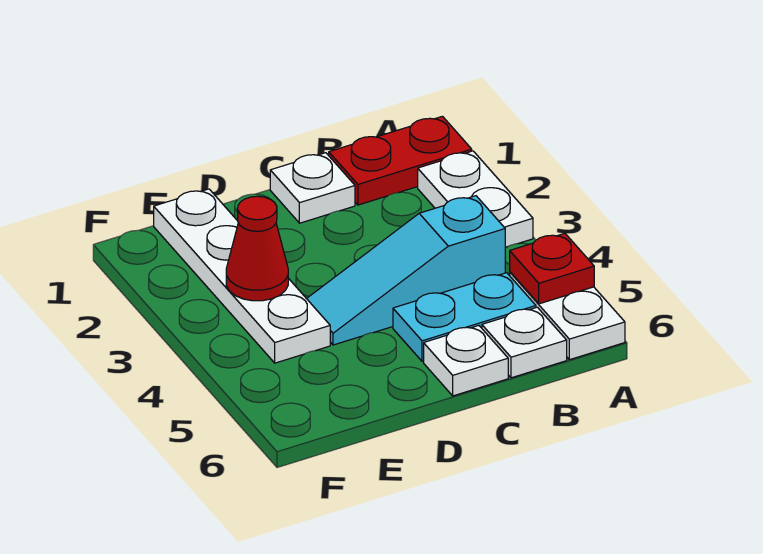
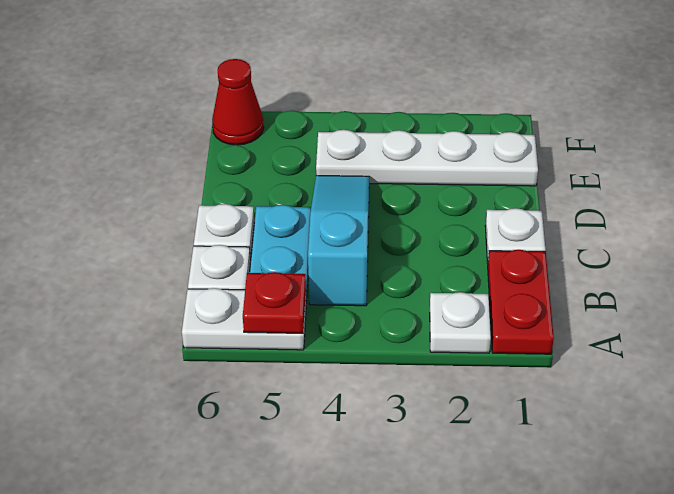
white 1x2 plate [418,151,533,247] -> white 1x1 plate [430,292,491,353]
red 1x1 cone [226,196,288,301] -> red 1x1 cone moved to [212,59,264,145]

